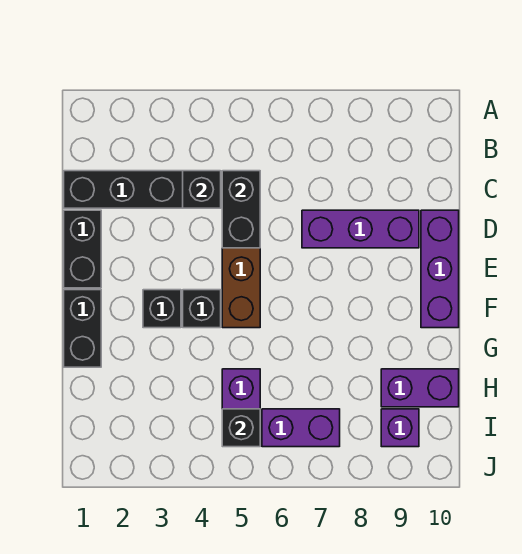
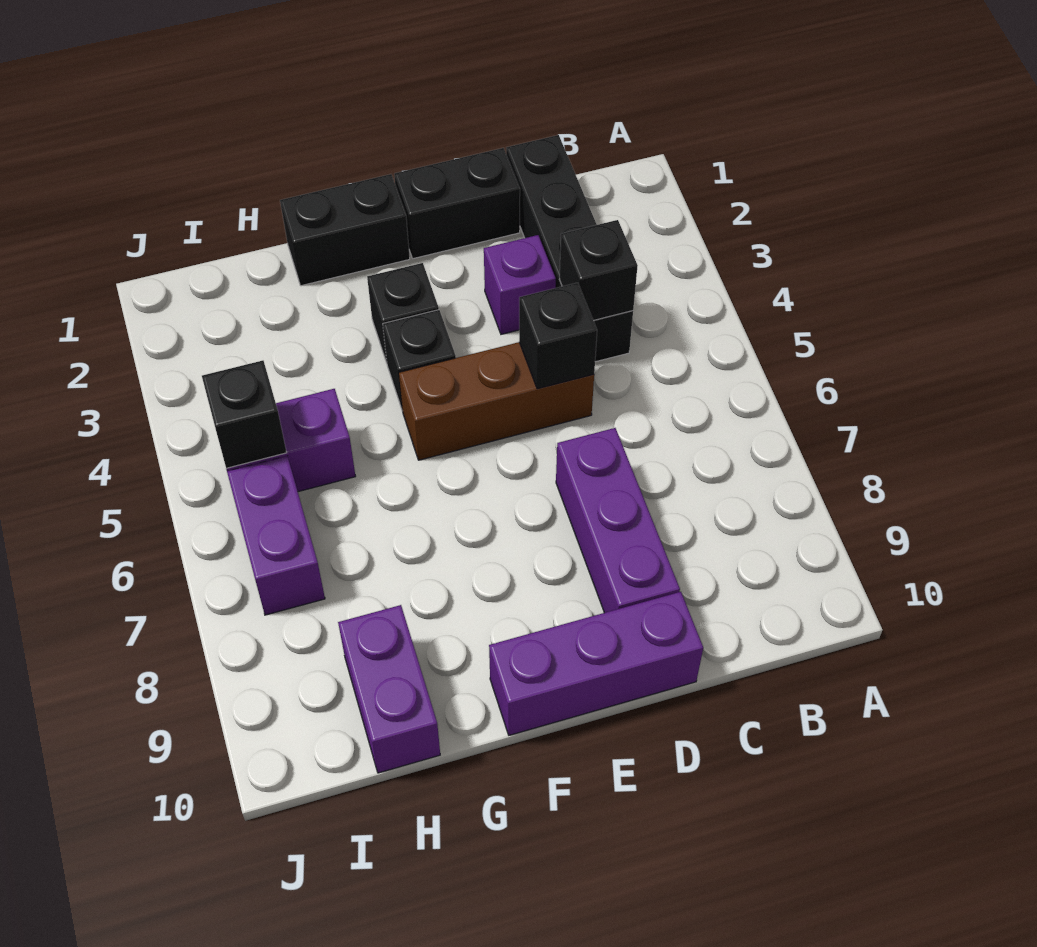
black 1x2 brick [222,171,260,248] -> black 1x1 brick [519,283,597,389]
purple 1x1 brick [381,409,419,447] -> purple 1x1 brick moved to [484,235,556,334]

